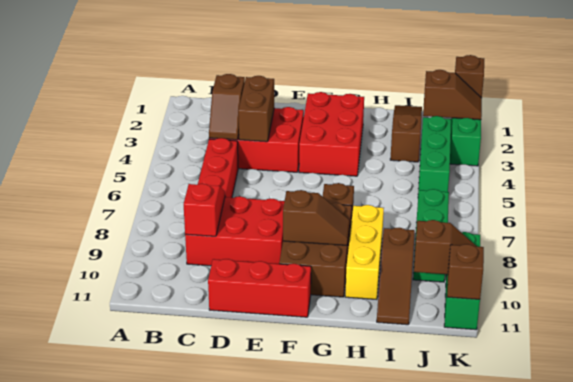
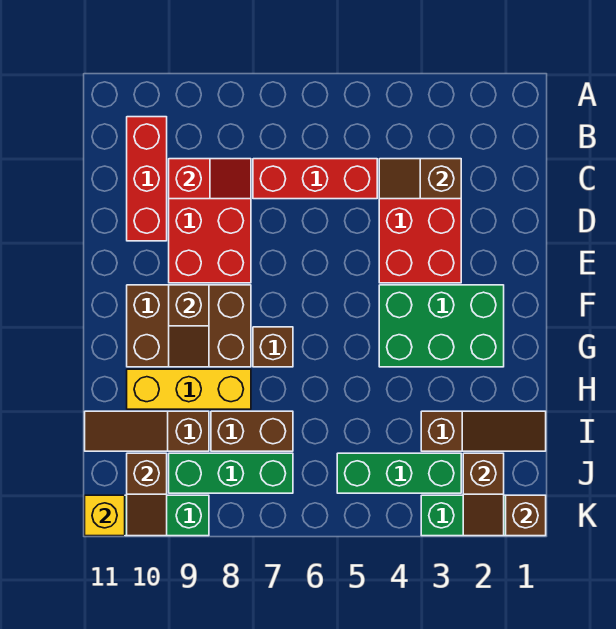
brown 1x2 brick [238,76,274,142] -> brown 1x2 brick moved to [211,411,293,451]
red 1x3 brick [208,259,311,317] -> red 1x3 brick moved to [127,117,167,241]
red 2x3 brick [299,92,364,176] -> green 2x3 brick [379,285,504,367]
brown 1x1 brick [447,244,484,299] -> yellow 1x1 brick [85,495,125,536]

